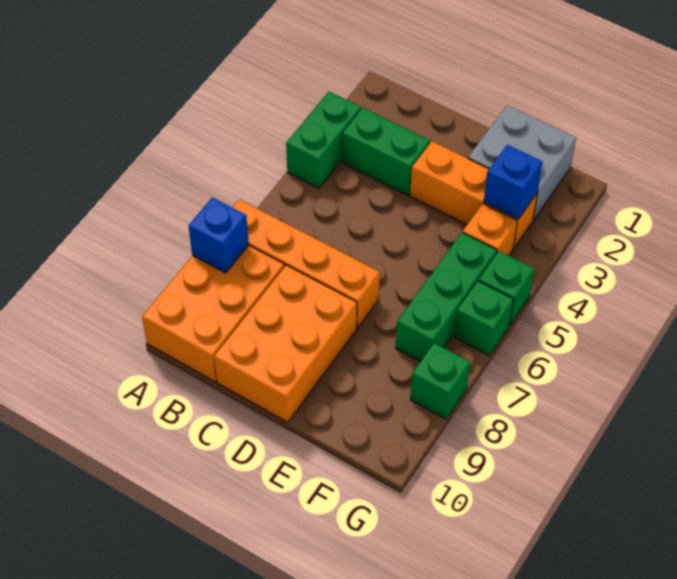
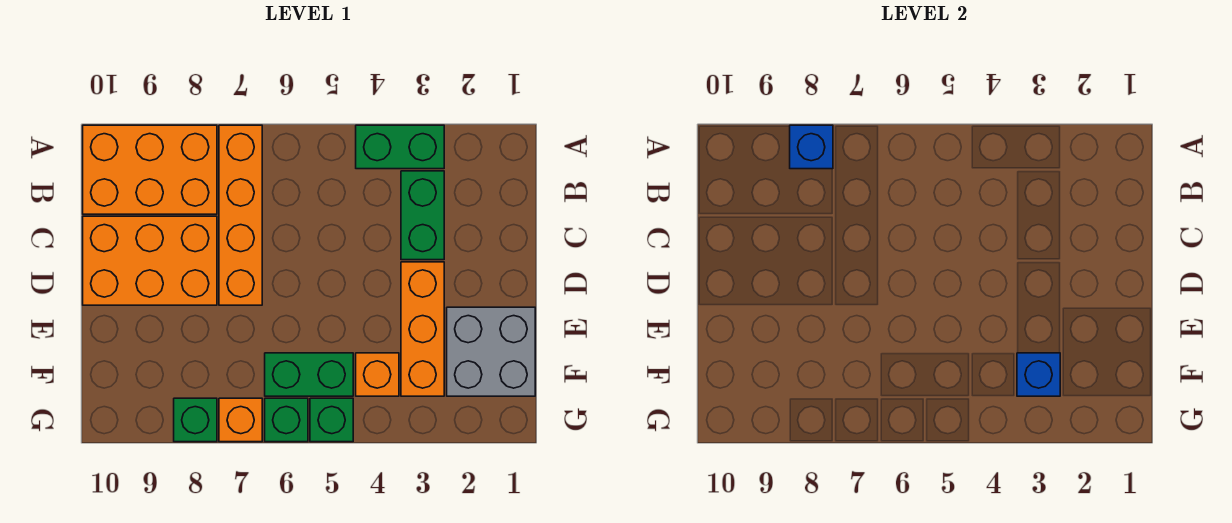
green 1x3 brick [396,233,497,362] -> green 1x2 brick [265,353,353,396]
none -> orange 1x1 brick [219,398,262,442]

